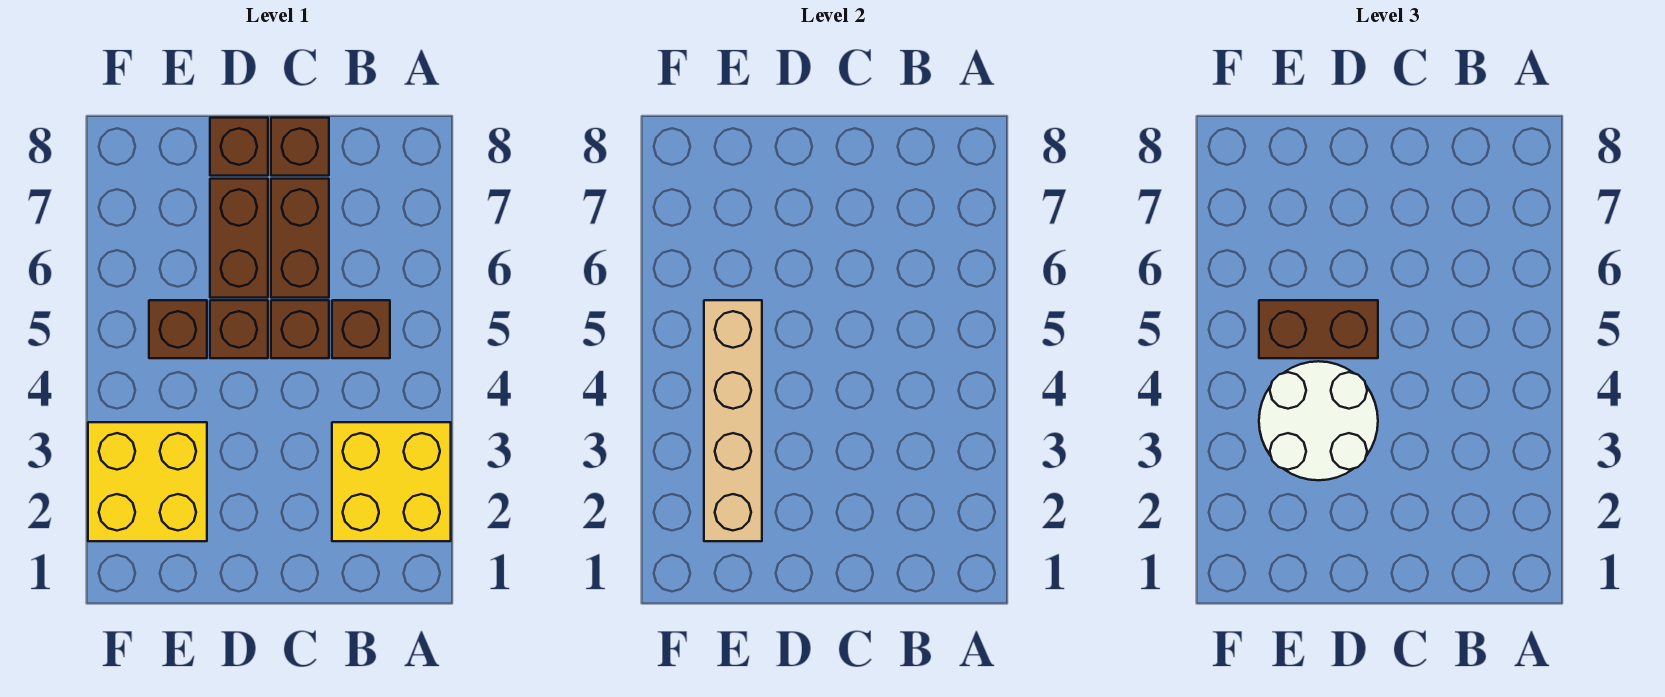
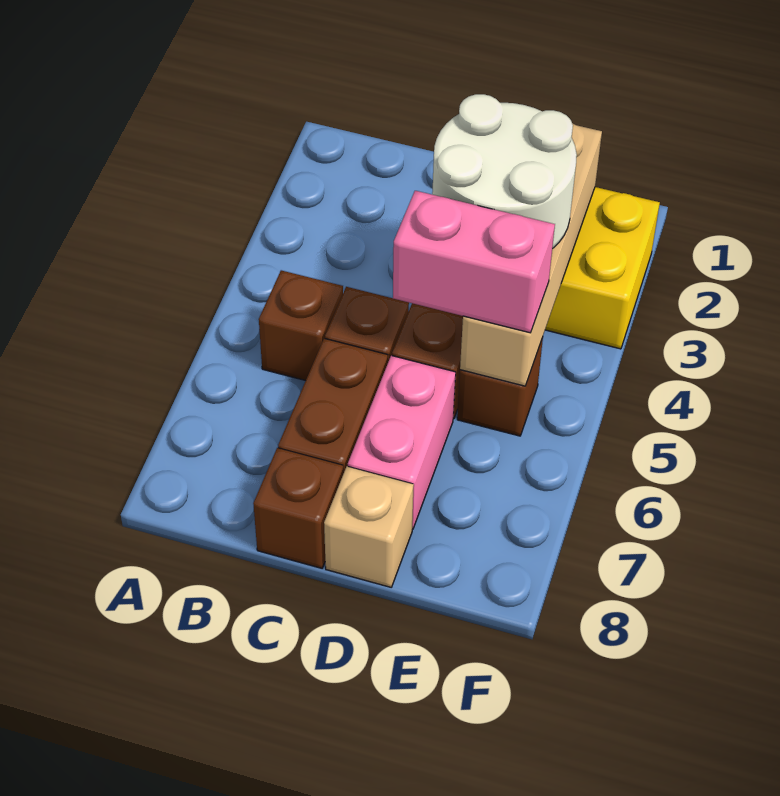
yellow 2x2 brick [332,422,451,541] -> none
brown 1x2 brick [1259,300,1378,358] -> pink 1x2 brick [393,191,555,333]
brown 1x2 brick [210,179,268,298] -> pink 1x2 brick [348,356,456,529]
brown 1x1 brick [210,118,268,176] -> tan 1x1 brick [324,466,414,587]

